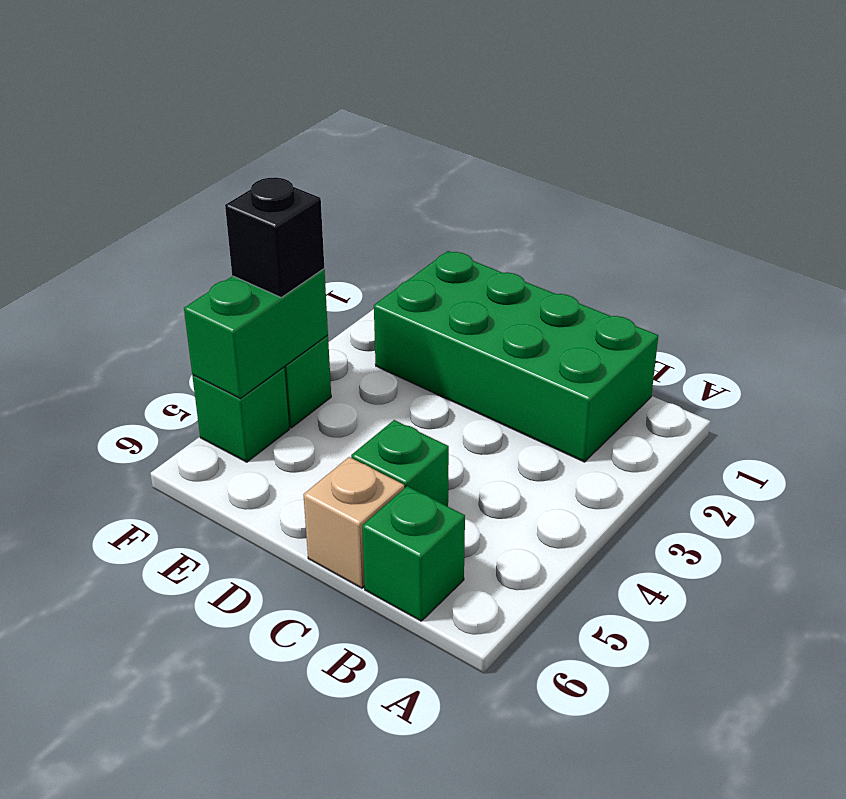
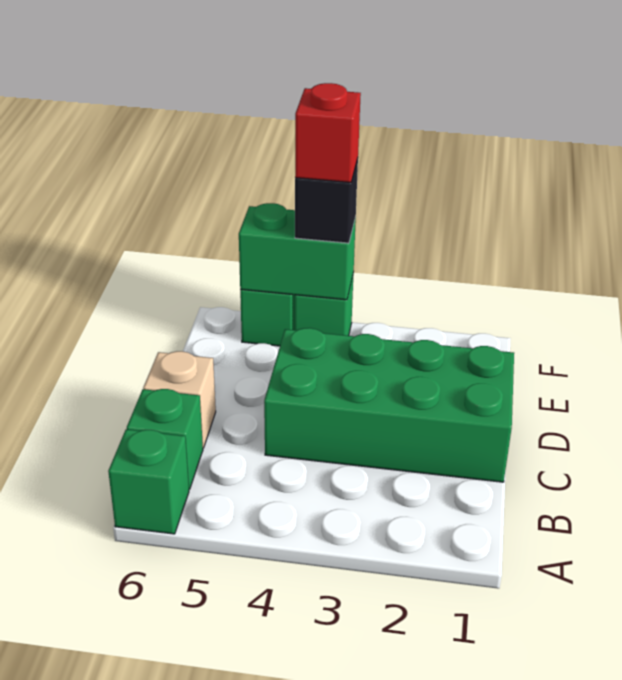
green 2x4 brick [374,251,658,462] -> green 2x4 brick turned to [264,328,514,482]
green 1x1 brick [351,420,449,506] -> green 1x1 brick moved to [108,429,189,534]
none -> red 1x1 brick [295,83,361,182]

